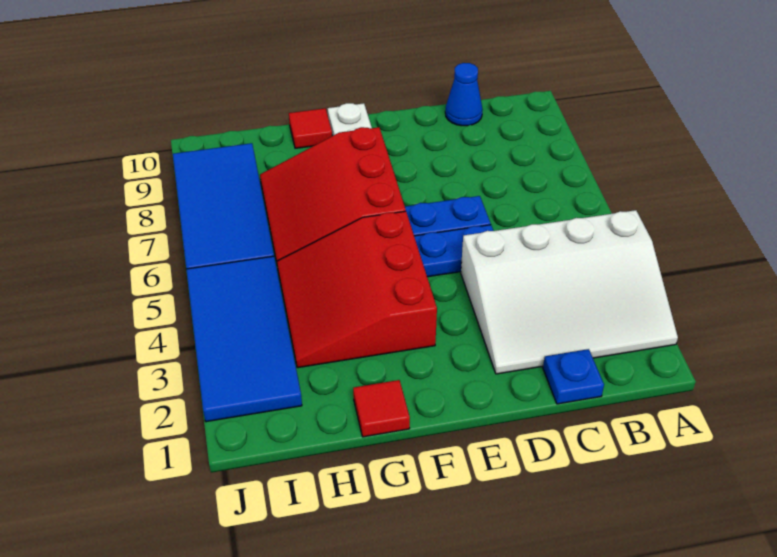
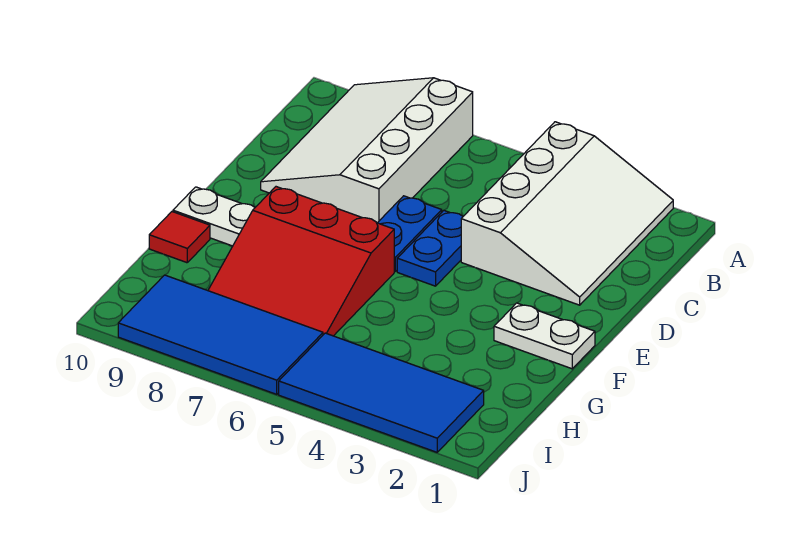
none -> white 3x4 slope [261,78,473,223]
blue 1x1 plate [543,349,604,404] -> none
blue 1x1 cone [445,63,483,126] -> none
none -> white 1x2 plate [494,303,595,369]
red 3x3 slope [277,211,437,368] -> none
red 1x1 tile [353,380,410,437] -> none

